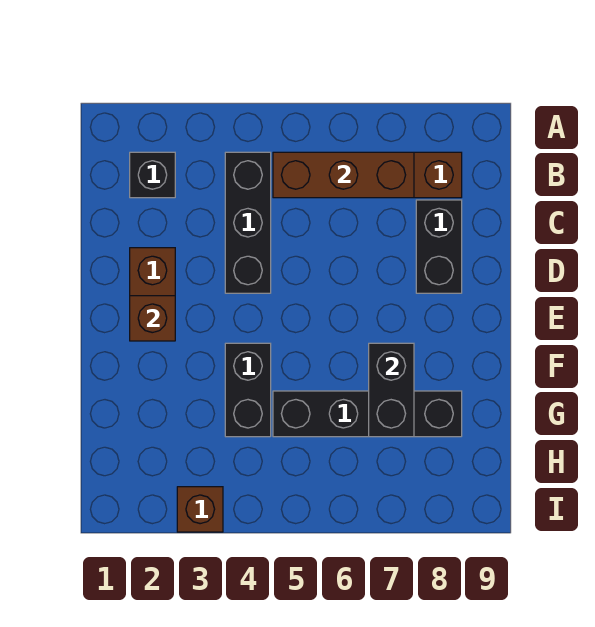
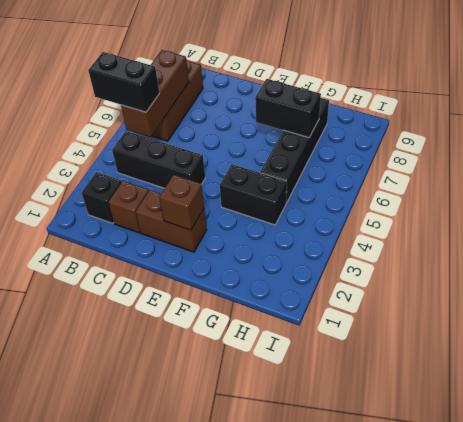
black 1x2 brick [416,200,462,293] -> black 1x2 brick moved to [88,52,159,112]
brown 1x1 brick [177,487,223,532] -> brown 1x1 brick moved to [108,181,149,233]

